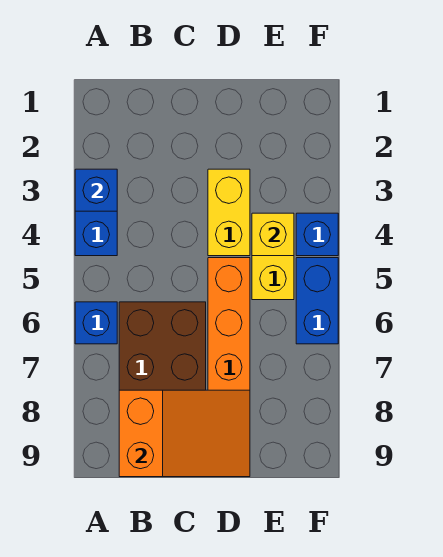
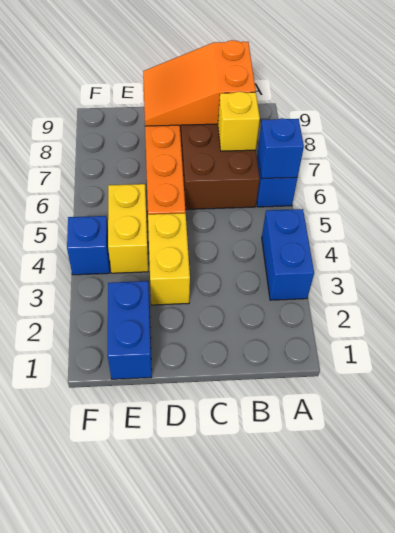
blue 1x1 brick [75,169,117,211] -> blue 1x1 brick moved to [258,118,304,179]
yellow 1x1 brick [252,213,294,256] -> yellow 1x1 brick moved to [218,92,260,151]
blue 1x2 brick [296,258,338,344] -> blue 1x2 brick moved to [108,281,152,379]

